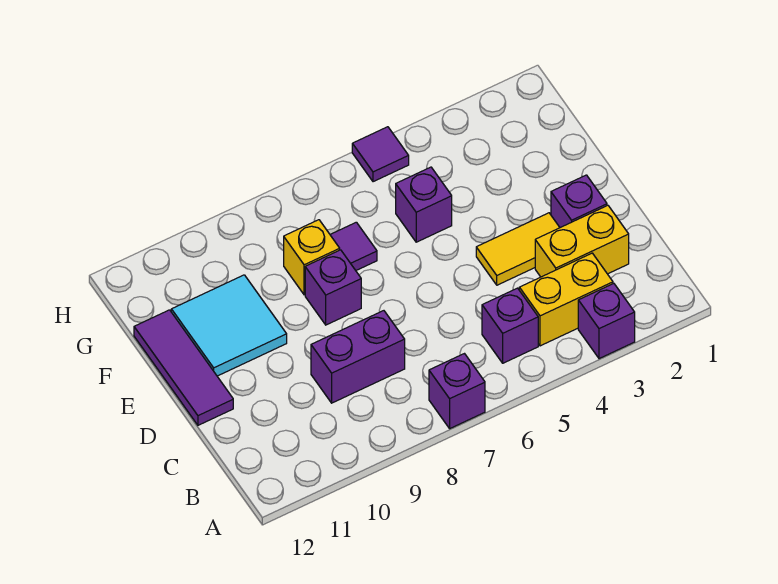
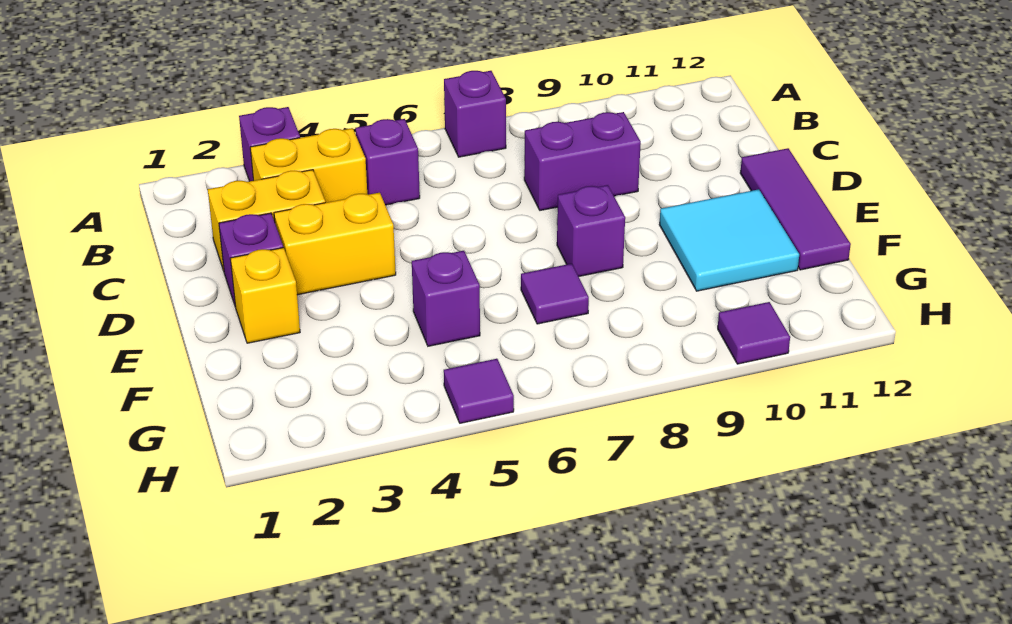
yellow 1x2 tile [476,213,560,285] -> yellow 1x2 brick [274,193,396,295]
yellow 1x1 brick [284,220,340,295] -> yellow 1x1 brick moved to [230,248,300,343]
none -> purple 1x1 tile [718,302,790,364]

